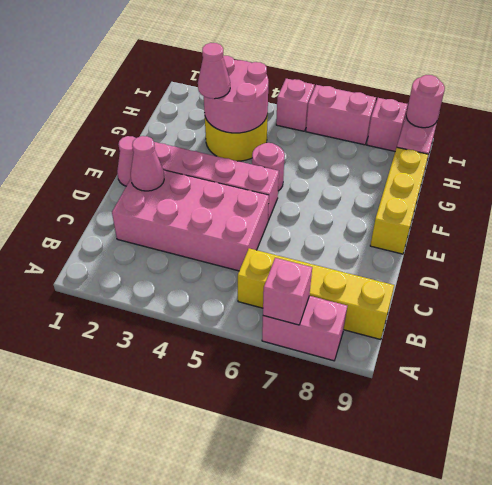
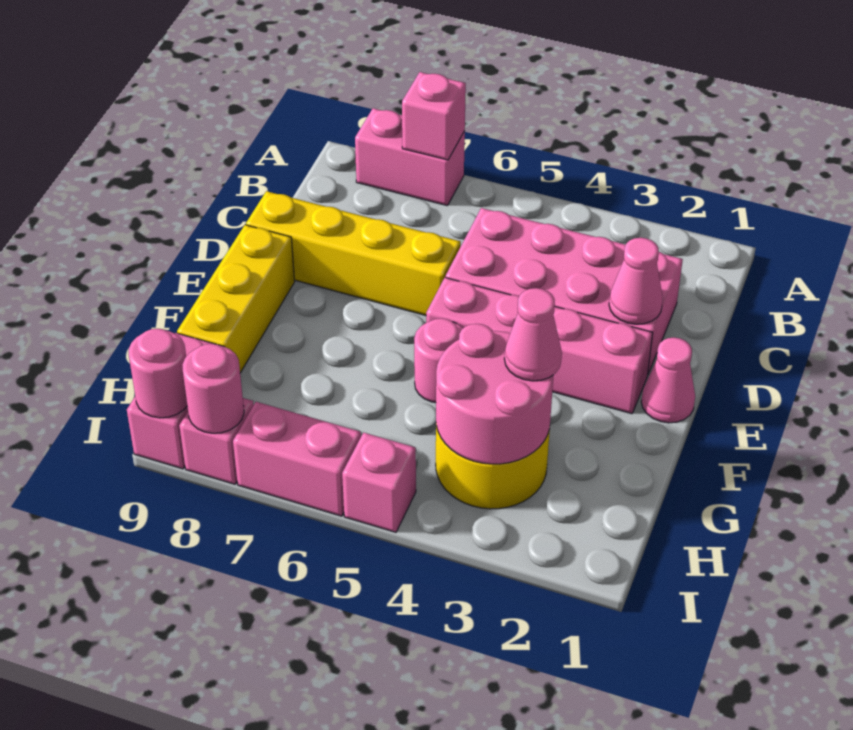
yellow 1x4 brick [238,248,394,340] -> yellow 1x4 brick moved to [246,191,461,315]
none -> pink 1x1 round brick [182,344,244,433]

